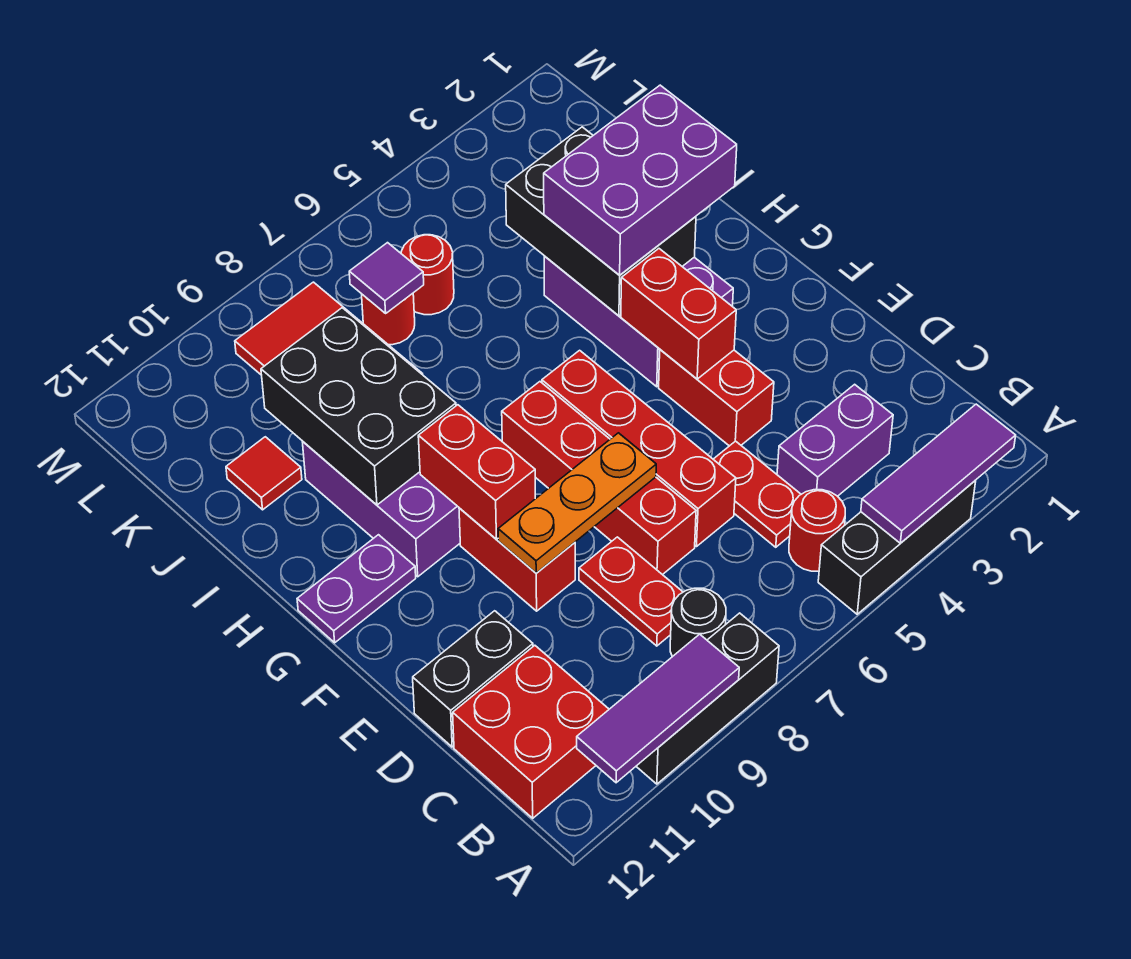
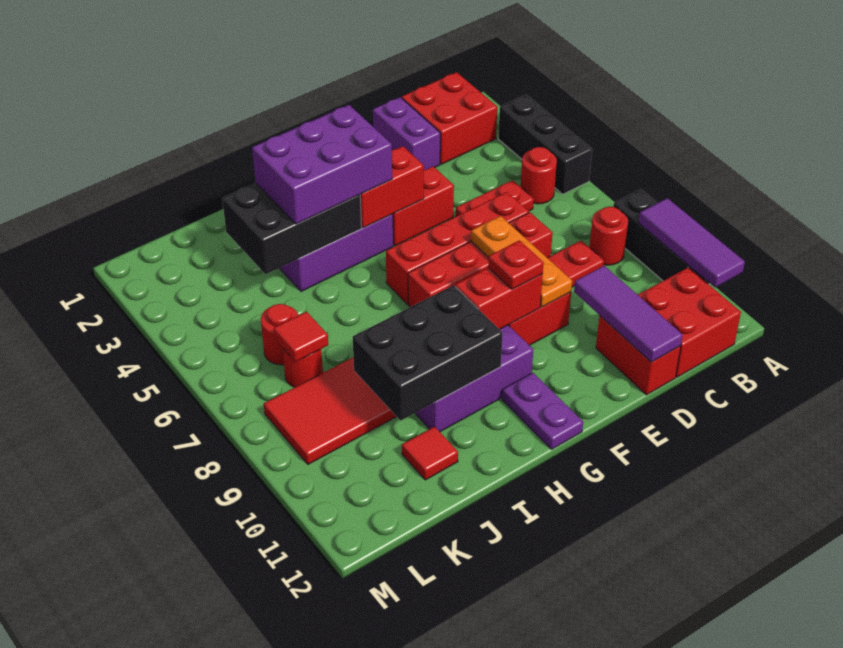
purple 1x3 tile [861,404,1016,543] -> purple 1x3 tile moved to [574,266,683,362]
none -> red 2x2 brick [402,72,497,164]
black 1x1 round brick [670,588,726,657] -> red 1x1 round brick [589,207,628,265]
purple 1x2 brick [777,384,893,496] -> purple 1x2 brick moved to [373,97,440,170]
black 1x2 brick [413,611,533,747] -> red 1x2 brick [596,316,681,395]
none -> red 1x1 plate [488,240,544,289]
purple 2x3 brick [544,85,737,275] -> purple 2x3 brick turned to [252,105,392,224]
purple 1x1 tile [349,243,424,313] -> red 1x1 tile [274,312,328,362]

